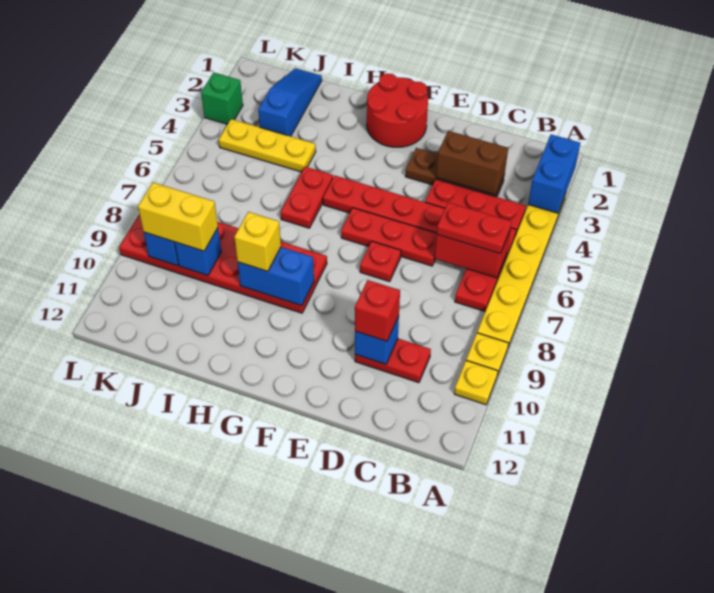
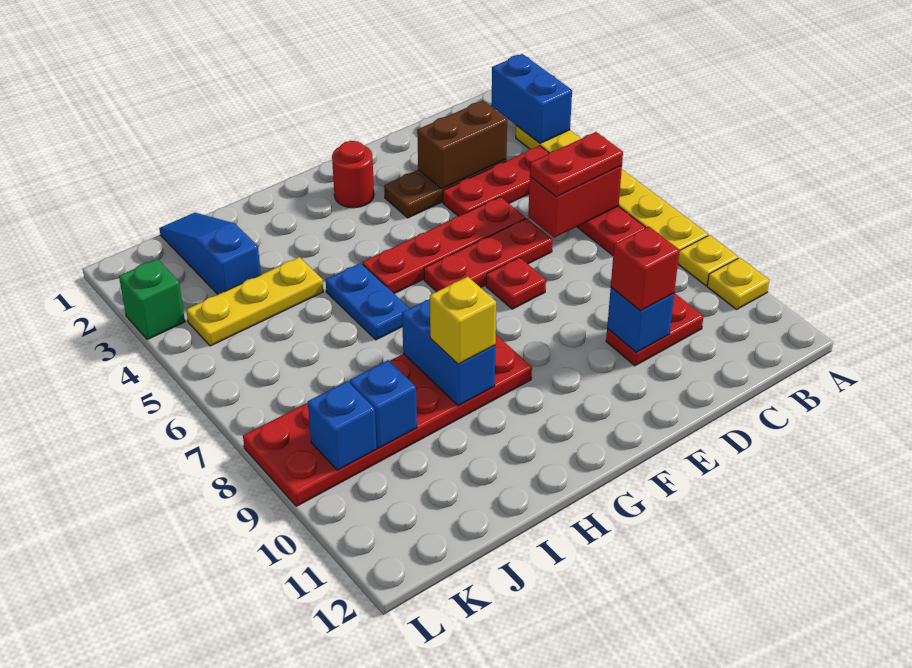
red 2x2 round brick [367,73,428,147] -> red 1x1 round brick [332,141,374,208]
blue 1x2 brick [238,247,314,306] -> blue 1x2 brick turned to [402,299,495,406]
red 1x2 plate [281,167,333,228] -> blue 1x2 plate [326,263,410,340]
yellow 1x2 brick [138,182,218,251] -> none

